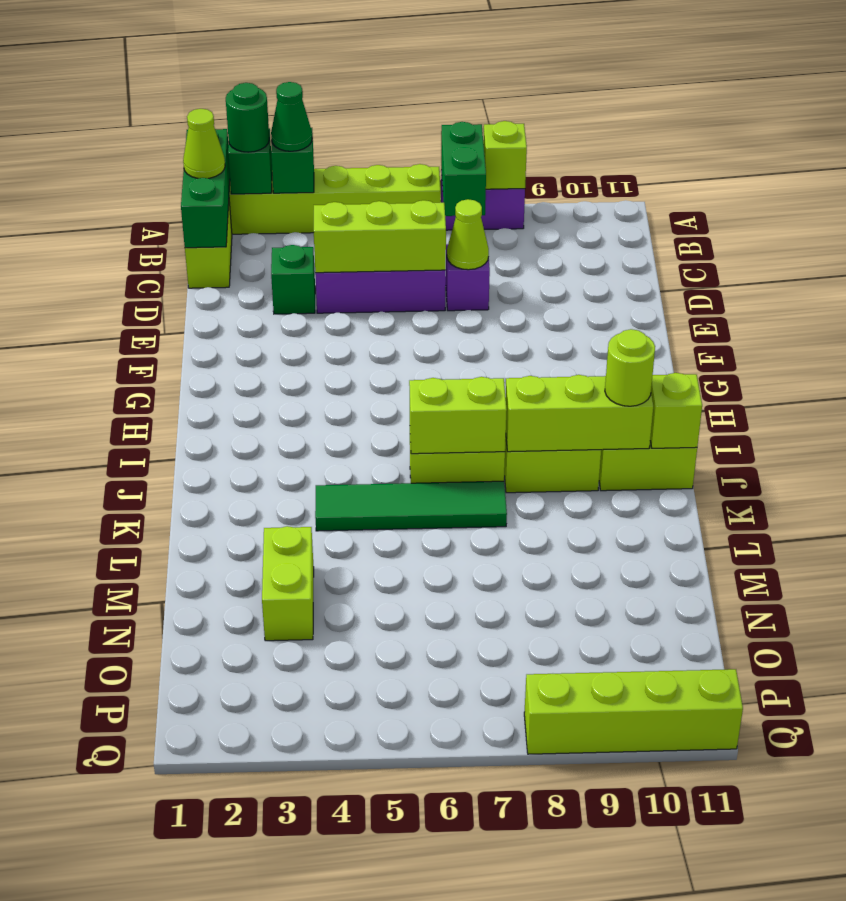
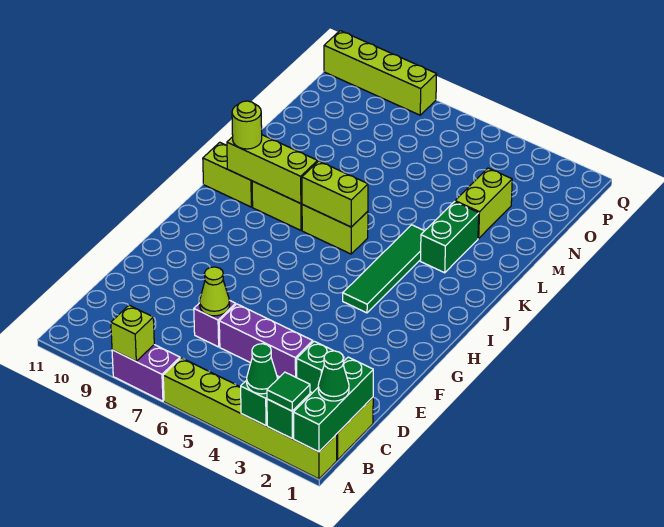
green 1x1 round brick [226,83,269,152] -> green 1x1 tile [267,372,310,411]
green 1x2 brick [441,122,486,216] -> green 1x2 brick moved to [420,202,479,273]
lime 1x1 cone [183,109,225,178] -> green 1x1 cone [318,351,349,401]
lime 1x3 brick [314,200,446,273] -> none
lime 1x1 brick [650,373,702,448] -> none
green 1x4 tile [315,481,507,531] -> green 1x4 tile turned to [343,225,424,313]

